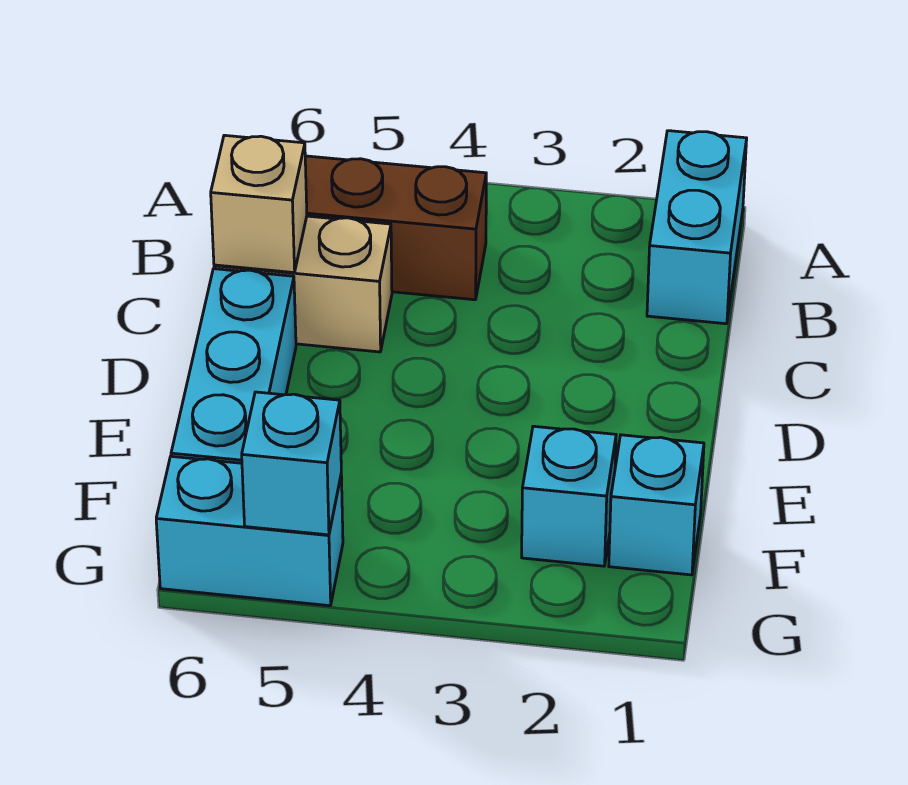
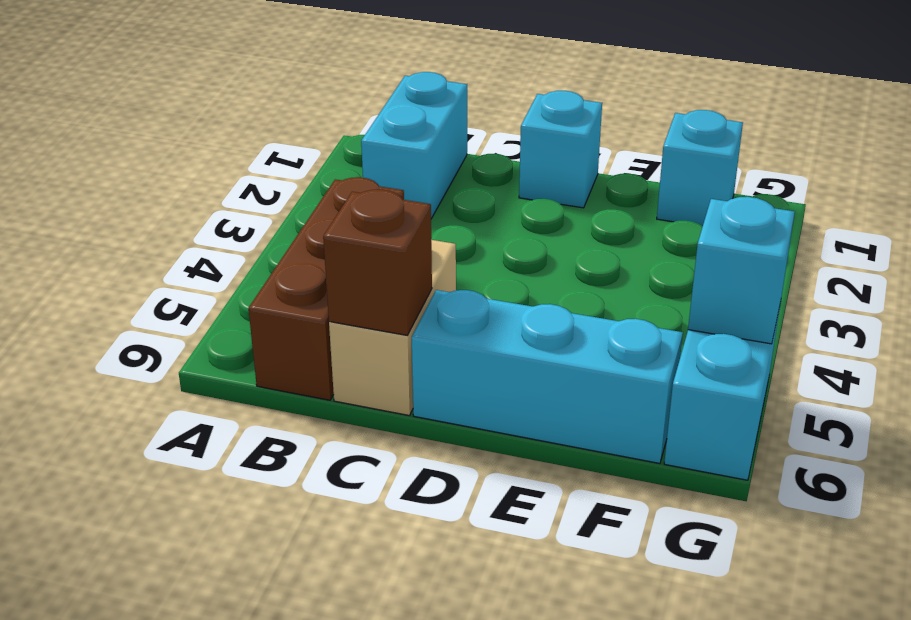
cyan 1x2 brick [647,131,747,324] -> cyan 1x2 brick turned to [361,72,467,219]
tan 1x1 brick [211,135,307,273] -> brown 1x1 brick [323,190,432,335]
cyan 1x1 brick [522,426,616,566] -> cyan 1x1 brick moved to [519,91,602,208]

